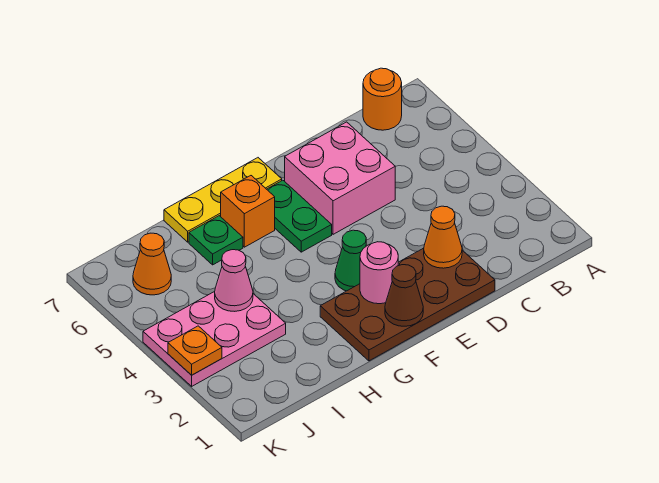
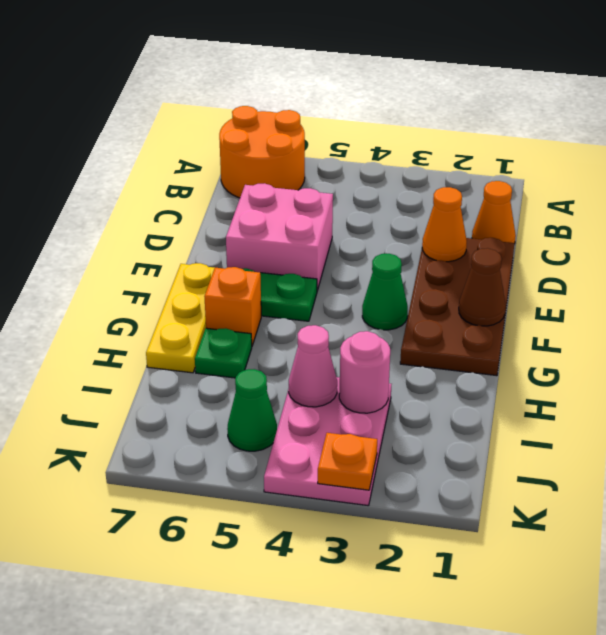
orange 1x1 round brick [363,68,402,130] -> orange 2x2 round brick [219,106,305,198]
pink 1x1 round brick [360,242,398,304] -> pink 1x1 round brick moved to [339,331,390,413]
none -> green 1x1 cone [227,369,277,451]
orange 1x1 cone [133,233,171,295] -> orange 1x1 cone moved to [472,181,516,244]

